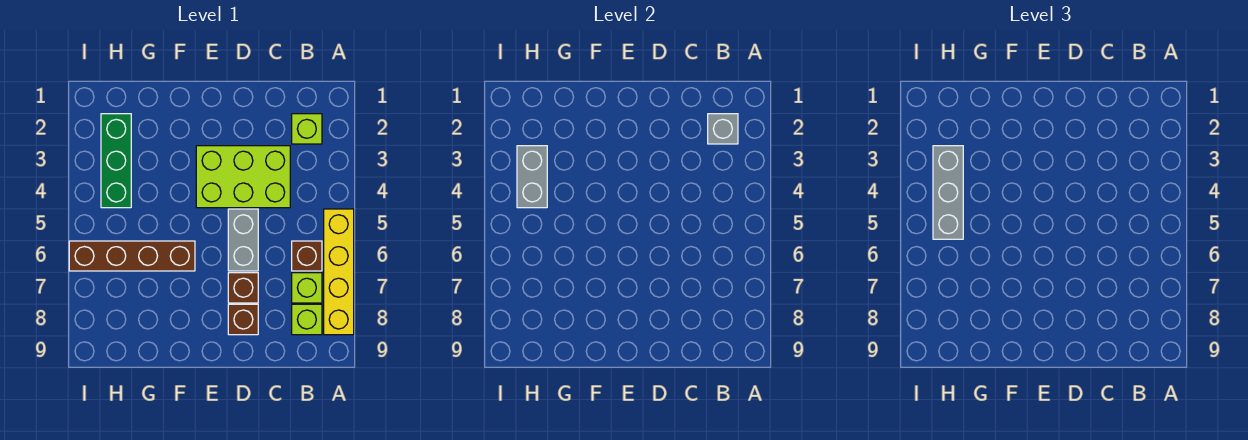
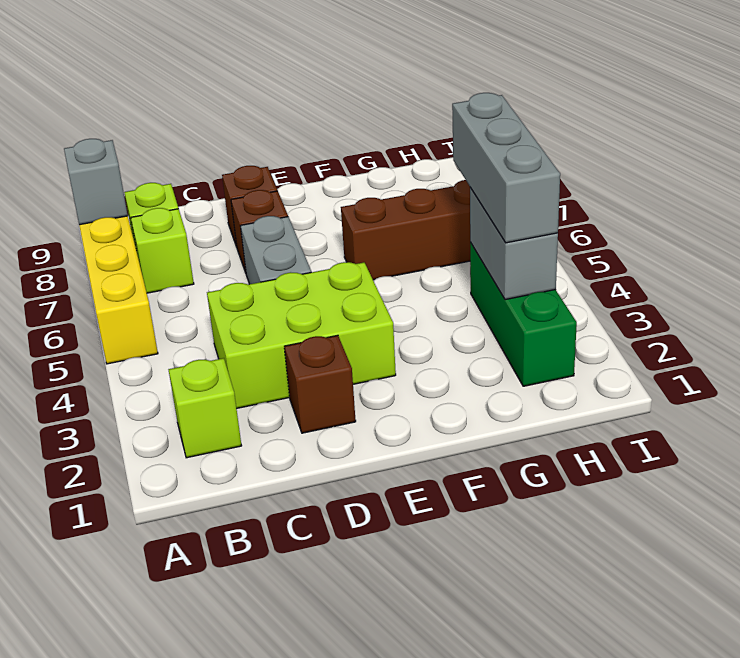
grey 1x1 brick [708,114,738,144] -> grey 1x1 brick moved to [64,139,128,225]
brown 1x1 brick [292,241,322,271] -> brown 1x1 brick moved to [284,335,356,433]

